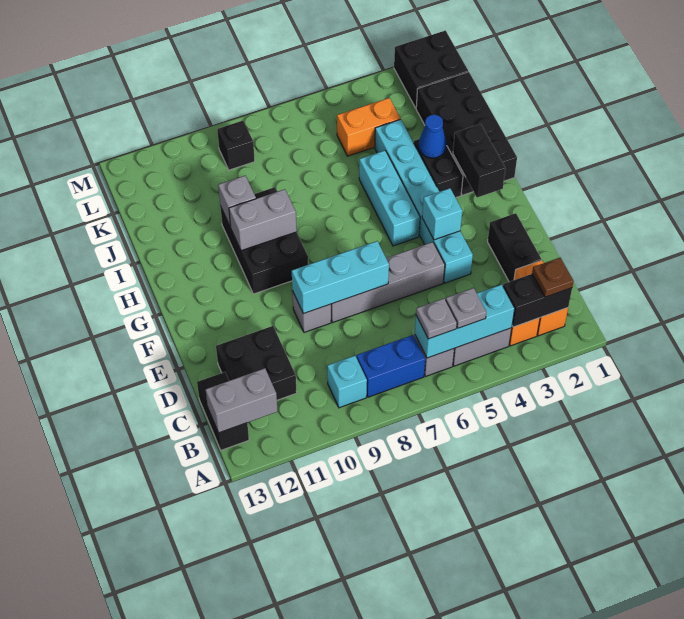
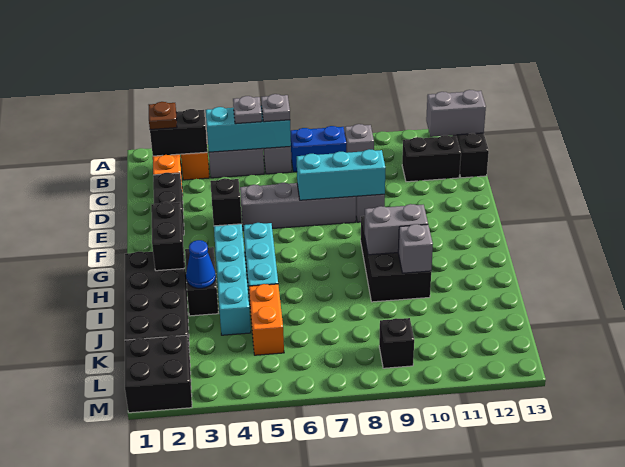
cyan 1x1 brick [327,356,367,408] -> grey 1x1 brick [345,124,374,153]
black 2x2 brick [216,326,297,400] -> black 1x2 brick [402,135,461,182]
cyan 1x1 brick [422,188,462,240] -> black 1x1 brick [210,178,242,226]
orange 1x2 brick [337,98,400,156] -> orange 1x2 brick turned to [249,284,284,355]

